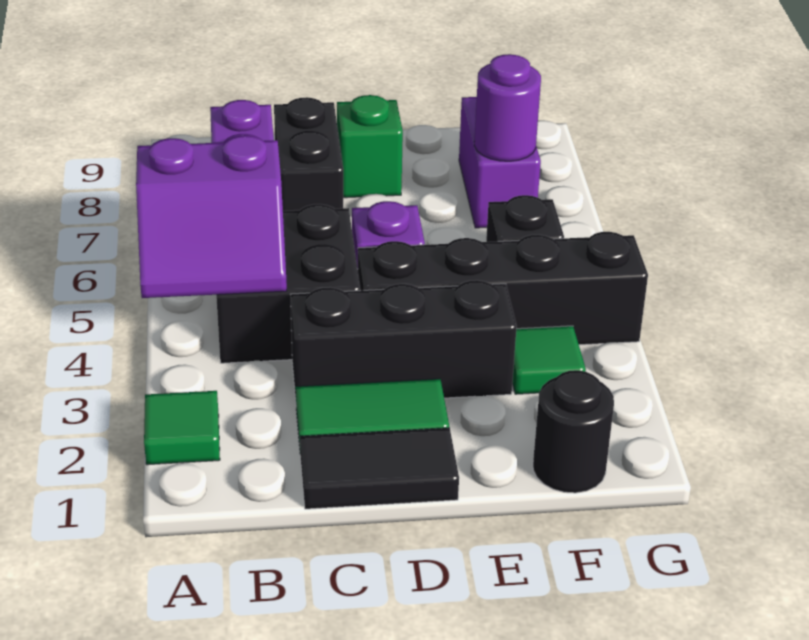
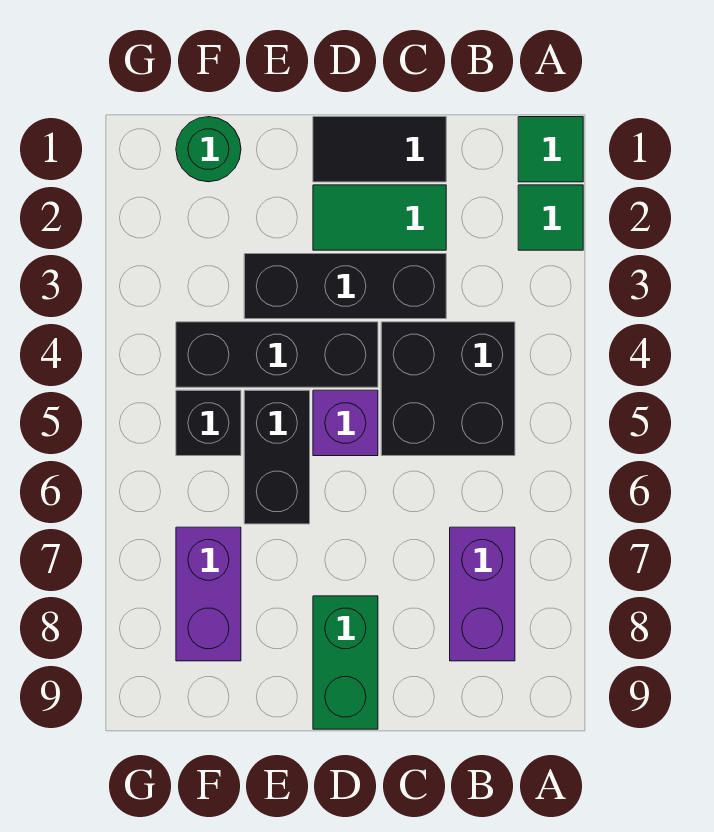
purple 2x2 slope [136,135,287,298] -> none
black 1x2 brick [274,97,343,211] -> black 1x2 brick moved to [244,390,310,524]
black 1x4 brick [358,232,648,345] -> black 1x3 brick [176,322,378,387]
green 1x1 brick [337,95,403,198] -> green 1x2 brick [313,596,378,729]
black 1x1 round brick [533,370,614,493] -> green 1x1 round brick [176,117,241,182]
green 1x1 tile [512,326,586,394] -> green 1x1 tile moved to [518,117,583,182]
purple 1x1 round brick [474,54,541,161] -> none

